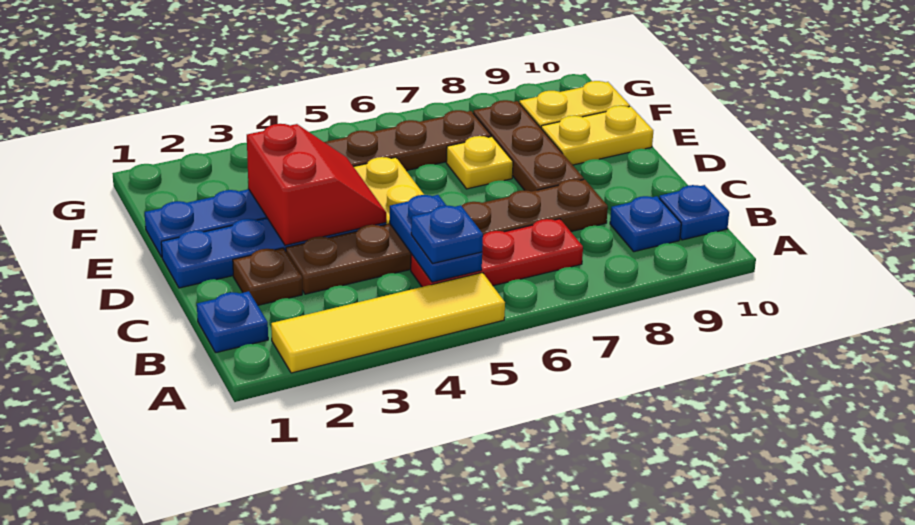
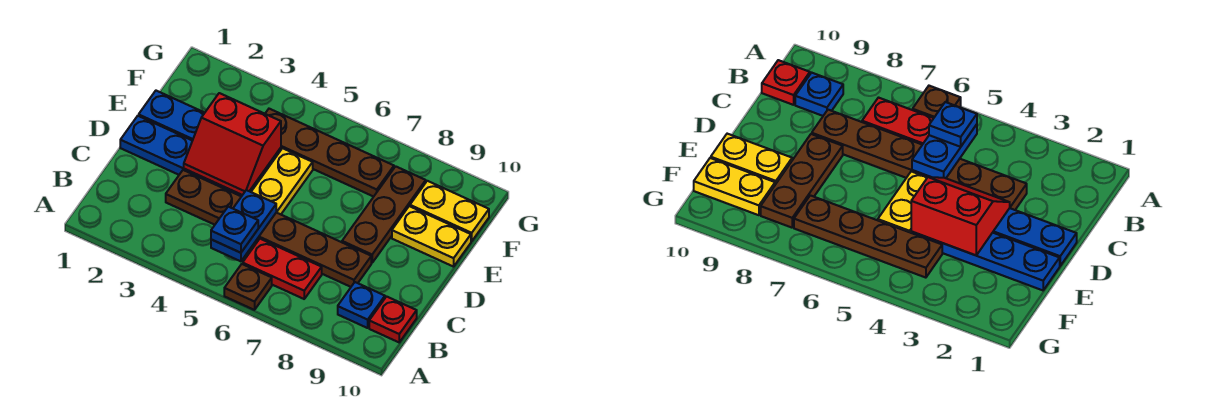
yellow 1x4 tile [271,273,505,373] -> none
blue 1x1 plate [197,291,268,353] -> none
red 1x3 plate [411,219,583,287] -> red 1x2 plate [243,239,322,299]
blue 1x1 plate [659,185,729,240] -> red 1x1 plate [369,297,417,342]
brown 1x1 plate [233,248,302,305] -> brown 1x1 plate moved to [224,264,272,310]
red 2x2 slope [247,124,386,245] -> red 2x2 slope turned to [184,93,281,195]
yellow 1x1 plate [446,136,513,189] -> none

